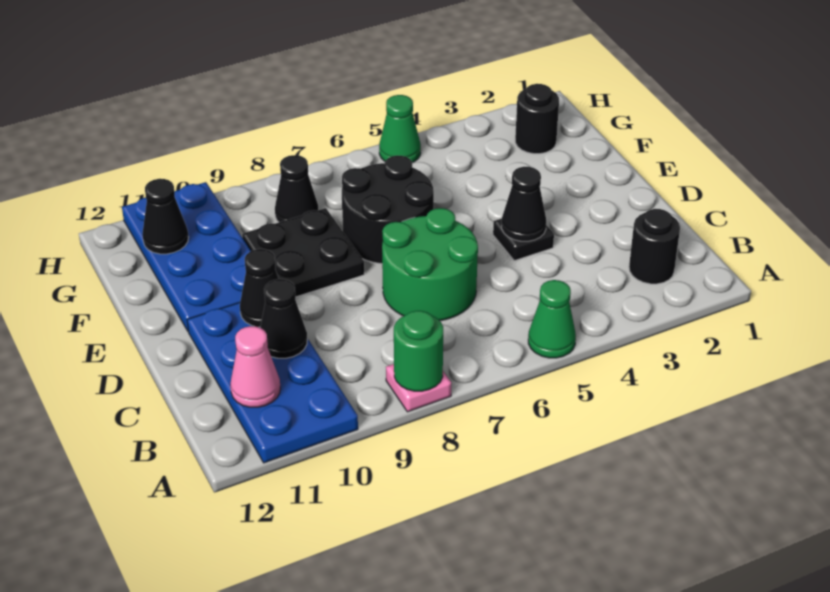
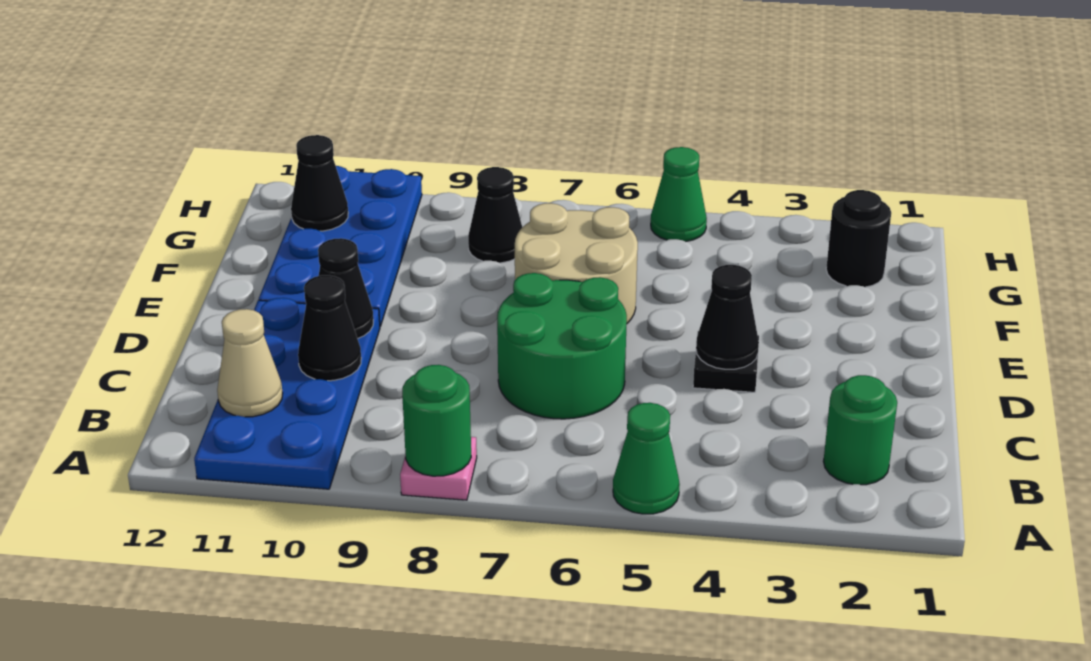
black 1x1 round brick [629,209,680,284] -> green 1x1 round brick [823,375,897,485]
pink 1x1 cone [230,326,280,407] -> tan 1x1 cone [217,309,283,417]
black 2x2 round brick [342,155,434,264] -> tan 2x2 round brick [515,203,638,323]
black 2x2 plate [242,208,364,297] -> none

